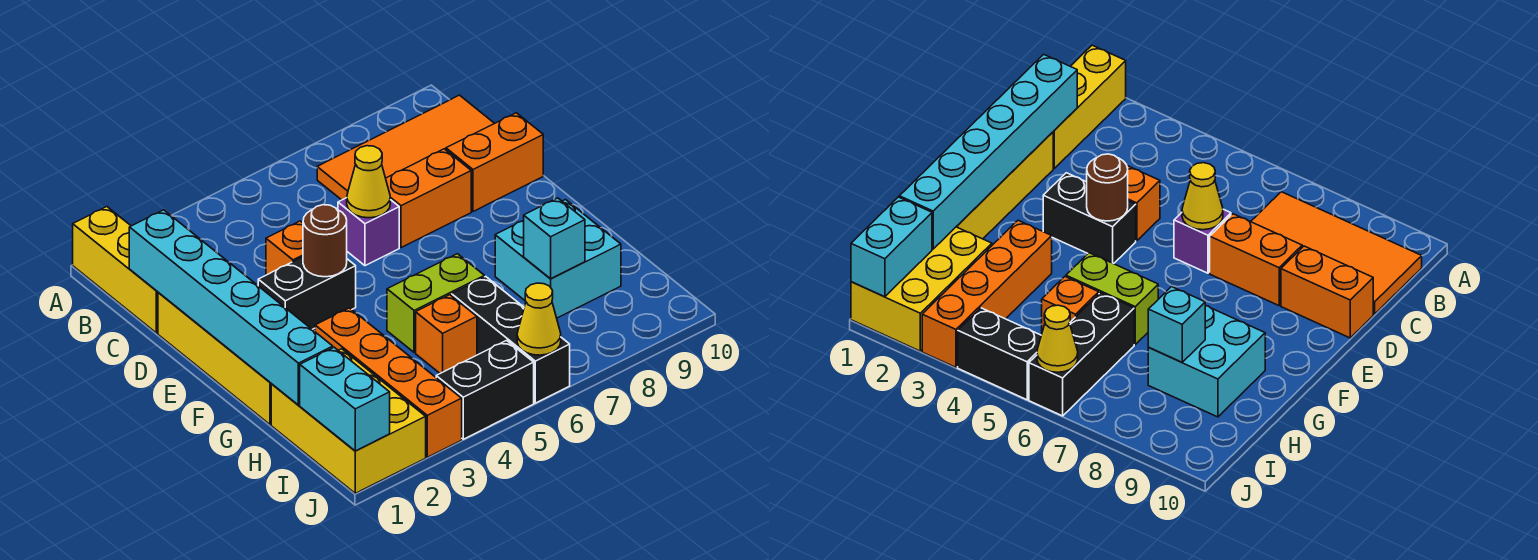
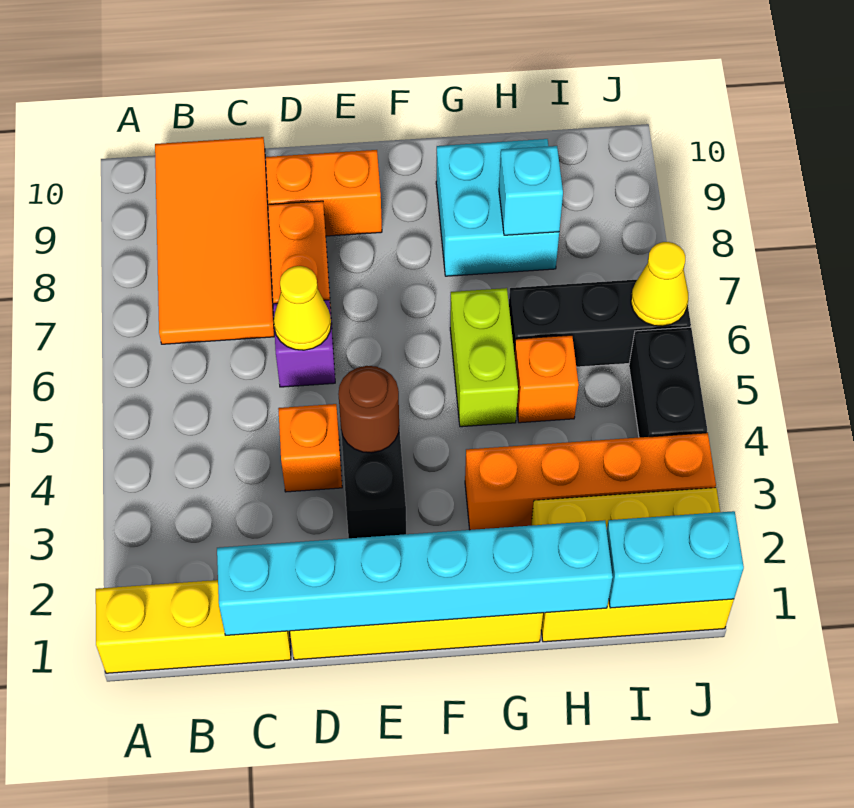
orange 1x2 brick [446,113,543,212] -> orange 1x2 brick turned to [266,150,382,236]

